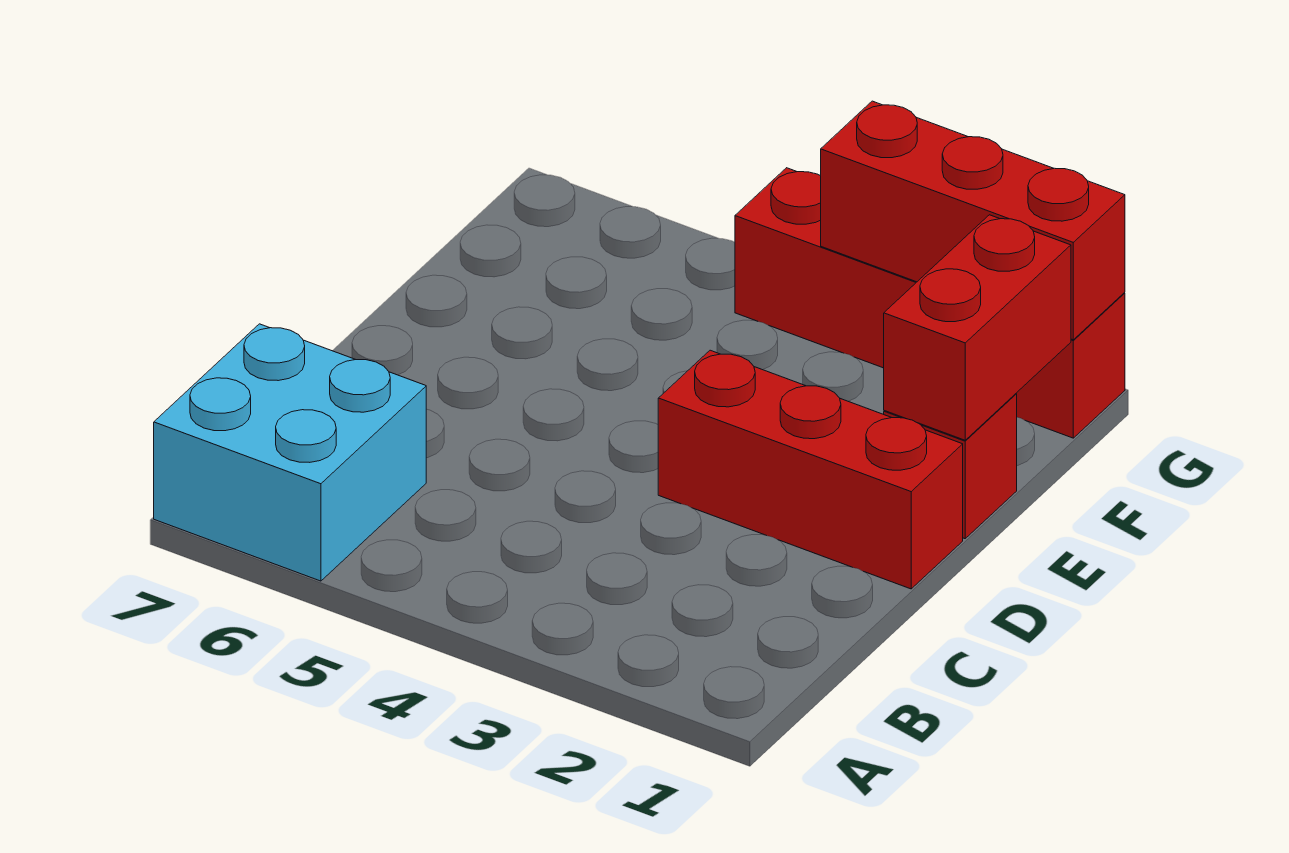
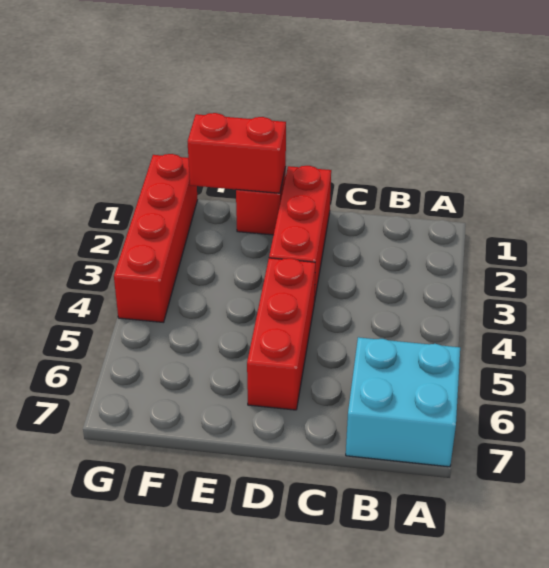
red 1x3 brick [821,101,1125,340] -> red 1x3 brick moved to [247,258,315,410]

